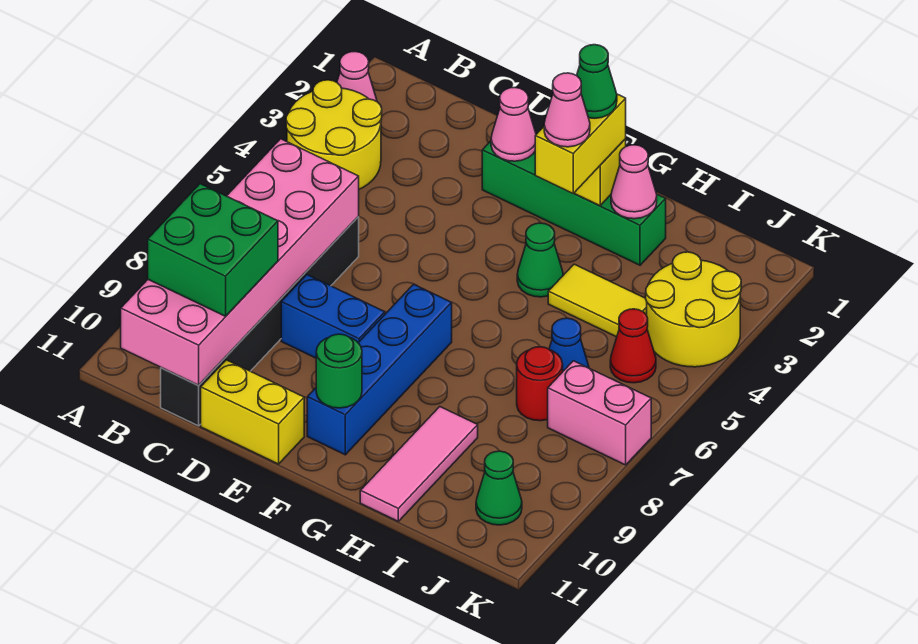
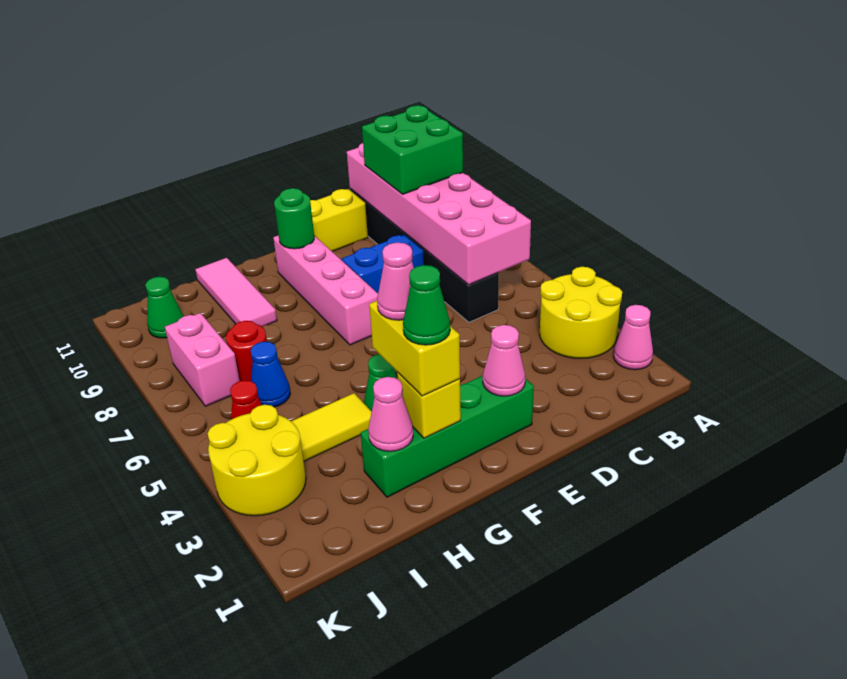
blue 1x4 brick [307,284,452,455] -> pink 1x4 brick [273,235,378,345]
pink 1x2 brick [548,361,651,465] -> pink 1x2 brick turned to [165,313,240,406]

